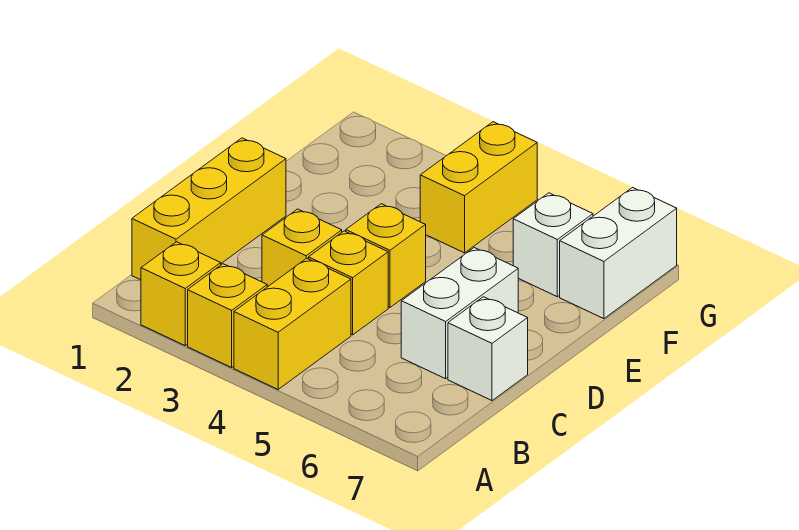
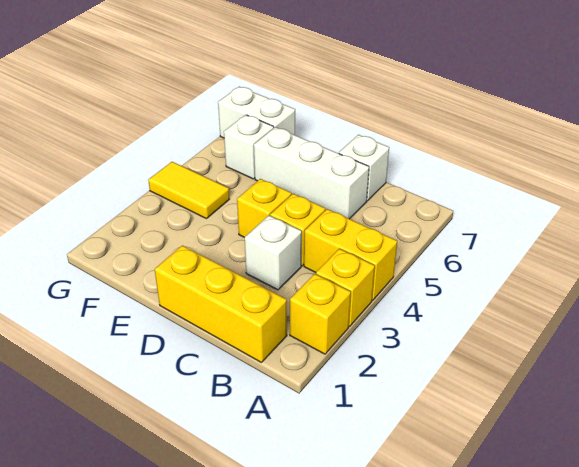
yellow 1x1 brick [262,209,342,287] -> white 1x1 brick [245,216,302,290]
white 1x2 brick [401,248,518,379] -> white 1x3 brick [254,127,369,219]
yellow 1x2 brick [420,122,537,253] -> yellow 1x2 tile [148,162,229,219]

